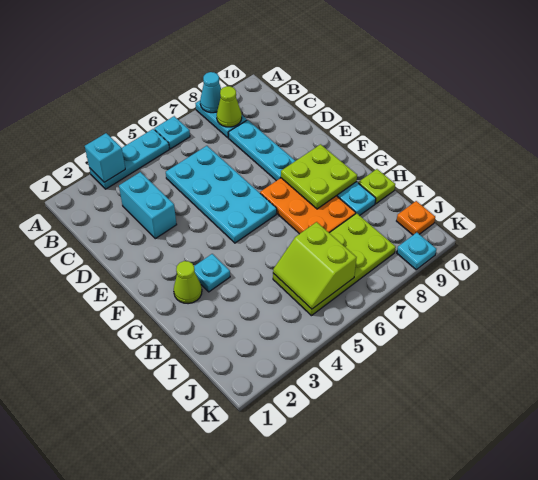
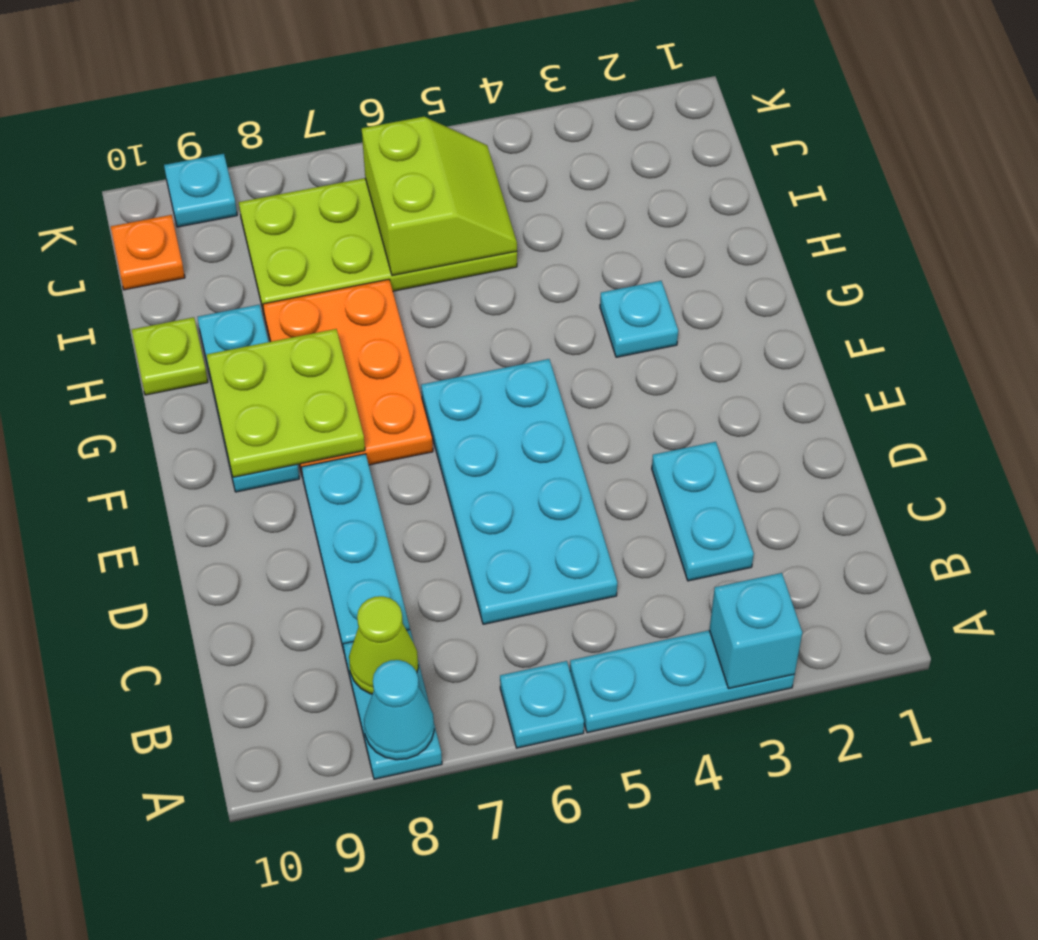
cyan 1x2 brick [119,172,177,239] -> cyan 1x2 plate [652,442,754,581]
lime 1x1 cone [174,261,202,304] -> none

